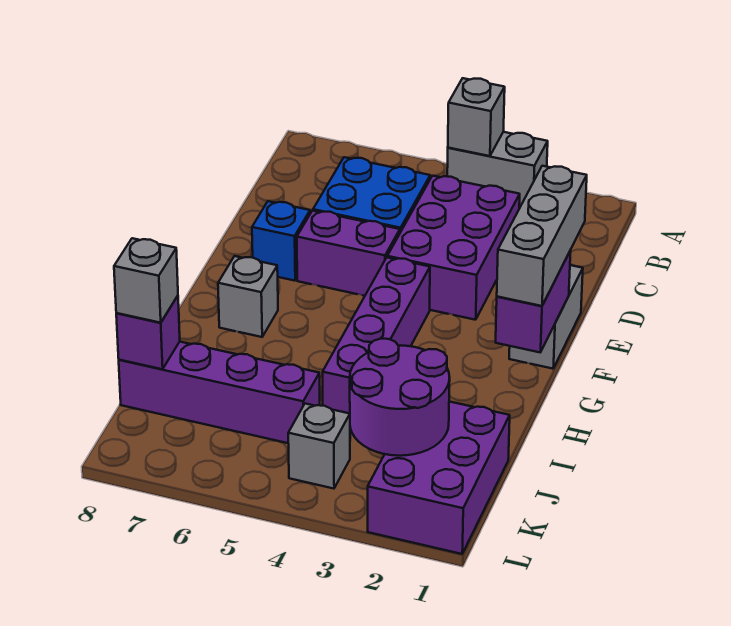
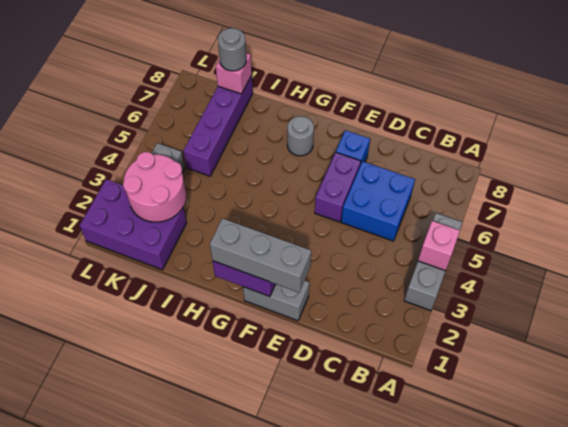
grey 1x2 brick [447,132,548,207] -> grey 1x3 brick [404,213,463,311]
grey 1x1 brick [448,78,505,156] -> pink 1x1 brick [418,221,460,271]
purple 2x3 brick [387,176,520,320] -> none
purple 1x4 brick [323,257,430,413] -> none
grey 1x1 brick [218,256,278,337] -> grey 1x1 round brick [287,116,314,156]
purple 2x2 round brick [350,339,450,456] -> pink 2x2 round brick [123,152,186,222]
purple 1x1 brick [116,296,180,369] -> pink 1x1 brick [216,53,252,94]
grey 1x1 brick [114,238,178,323] -> grey 1x1 round brick [218,28,246,71]

